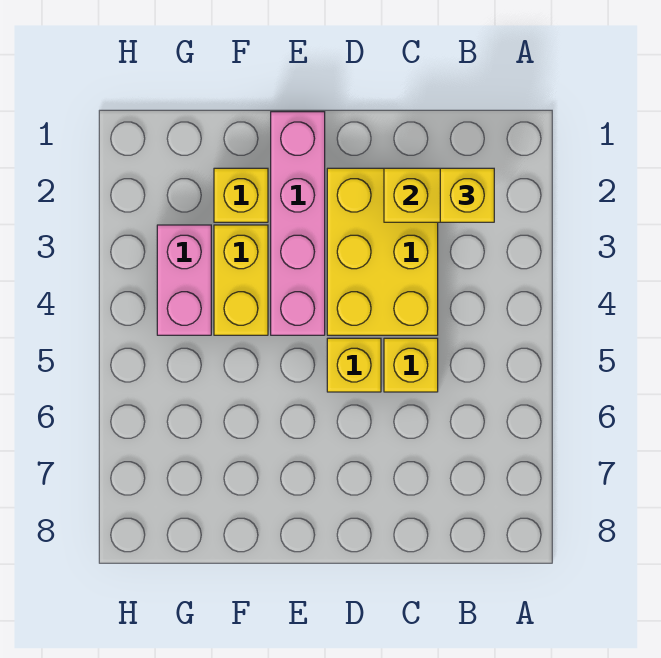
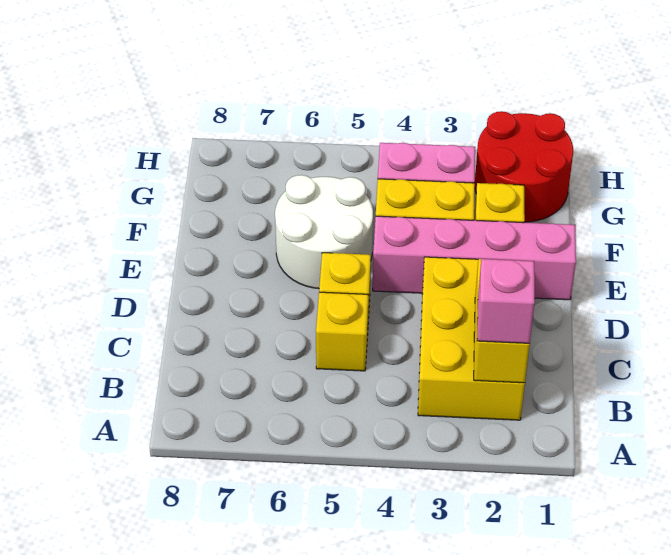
yellow 1x1 brick [440,168,494,222] -> pink 1x1 brick [477,259,535,343]
yellow 2x3 brick [327,168,438,335] -> yellow 2x3 brick turned to [418,257,525,420]
none -> white 2x2 round brick [275,175,373,289]
none -> red 2x2 round brick [475,111,573,222]

